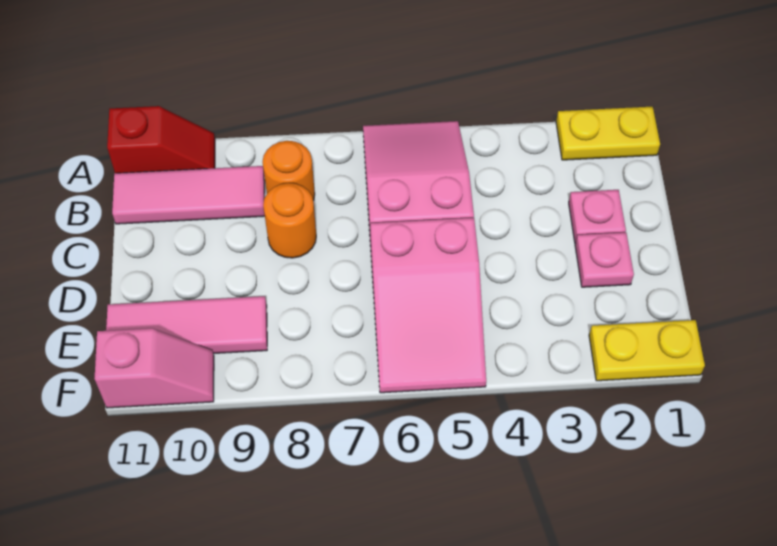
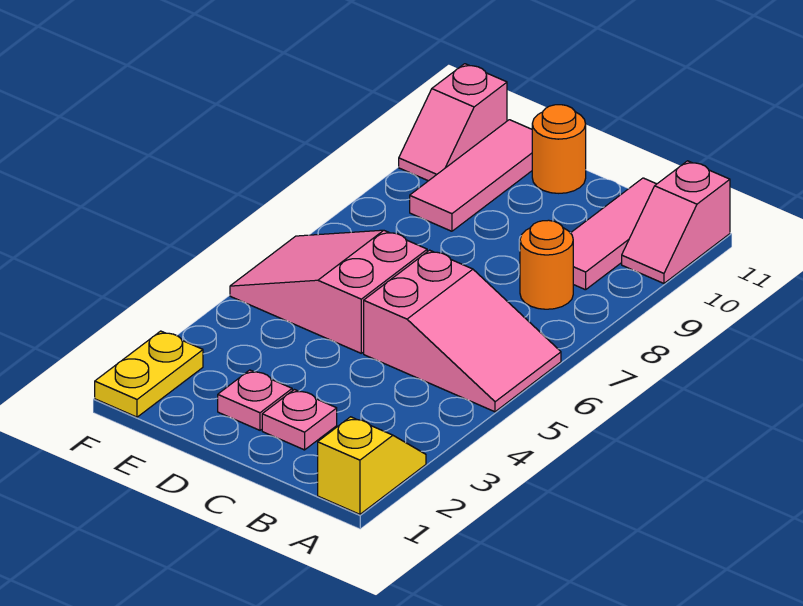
yellow 1x2 plate [556,107,660,160] -> yellow 1x2 slope [318,417,426,514]
red 1x2 slope [107,106,215,173] -> pink 1x2 slope [622,161,730,283]
orange 1x1 round brick [263,183,316,258] -> orange 1x1 round brick moved to [532,105,586,193]

